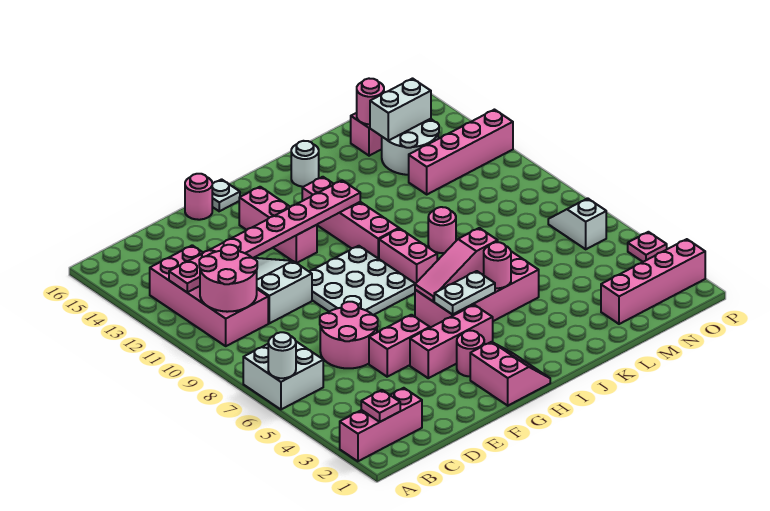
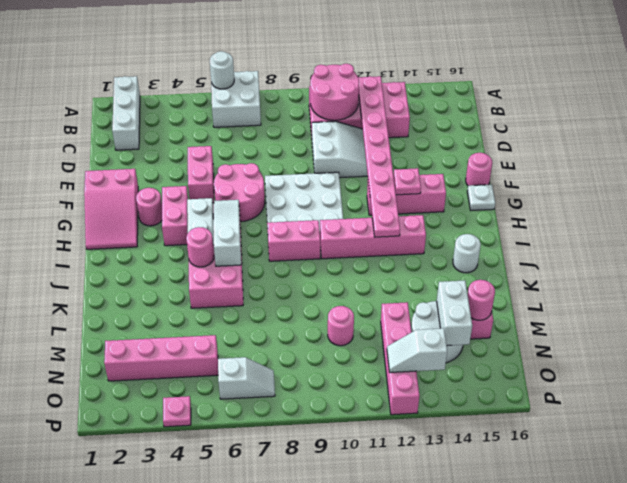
pink 1x3 brick [340,388,422,461] -> white 1x3 brick [112,76,140,150]
pink 1x1 plate [361,390,400,422] -> pink 1x1 plate moved to [393,168,421,195]
pink 2x2 round brick [320,302,378,368] -> pink 2x2 round brick moved to [214,163,265,222]
pink 1x3 brick [410,305,493,378] -> pink 1x2 brick [162,186,188,246]
pink 2x2 slope [470,342,550,406] -> pink 2x3 slope [84,169,138,249]
pink 1x3 slope [415,228,498,302] -> white 1x3 slope [213,200,241,266]
pink 1x1 round brick [428,207,456,253] -> pink 1x1 round brick moved to [328,306,354,346]
pink 1x4 brick [601,239,705,324] -> pink 1x4 brick turned to [104,335,218,381]
none -> white 1x2 slope [387,328,447,373]

